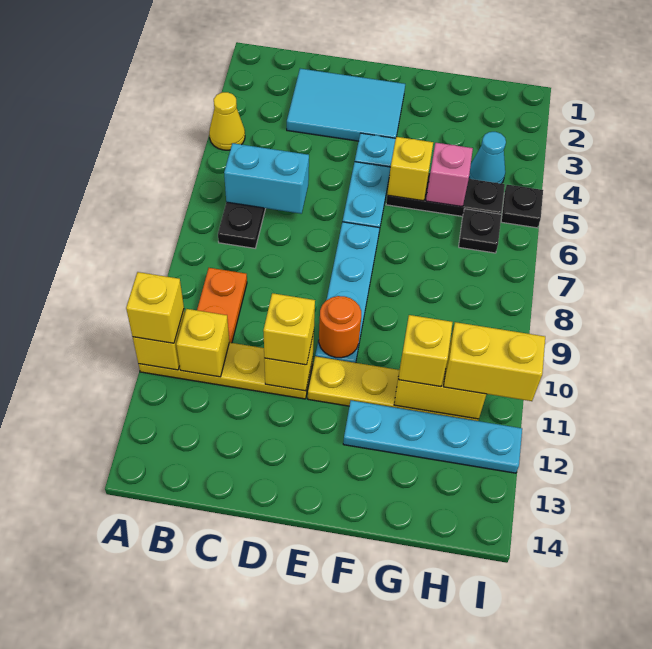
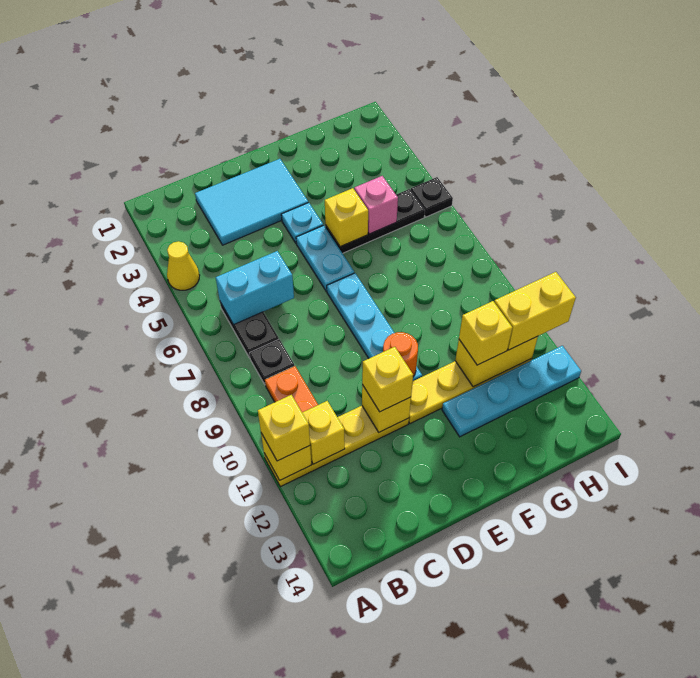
cyan 1x1 cone [469,132,506,184] -> none
black 1x1 plate [459,209,501,253] -> black 1x1 plate moved to [249,339,295,384]

